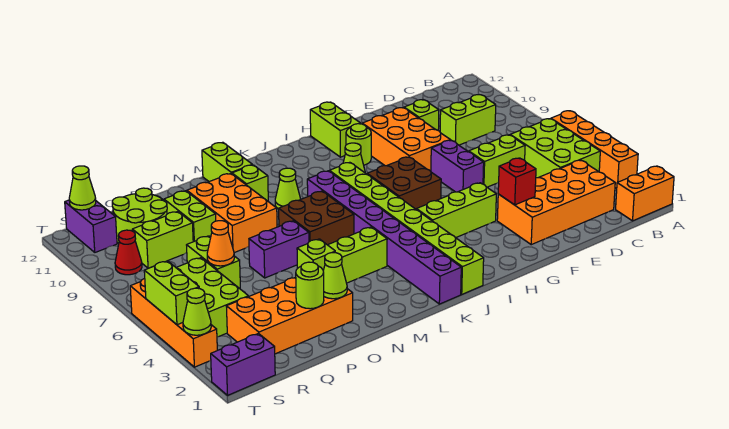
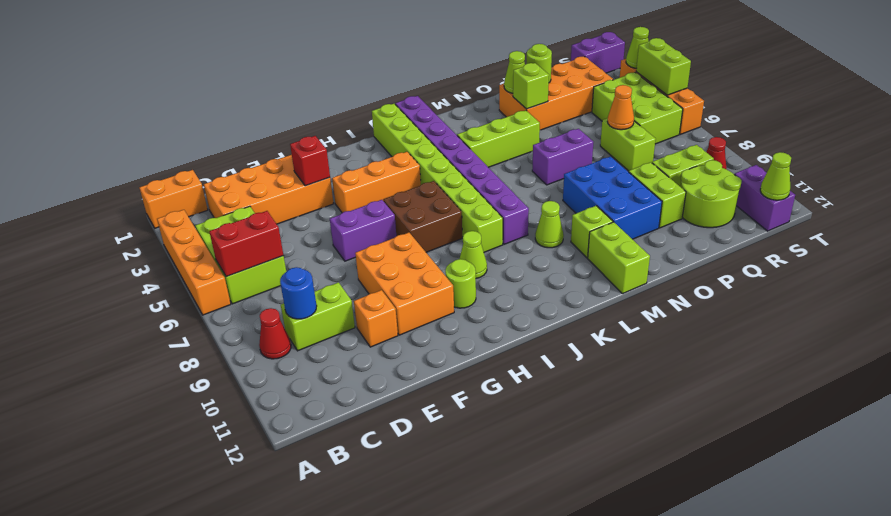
none -> red 1x2 brick [209,211,283,277]
none -> red 1x1 cone [259,308,291,359]
none -> blue 1x1 round brick [280,267,317,319]
lime 1x2 brick [468,135,525,187] -> none
lime 1x1 brick [404,100,439,130] -> orange 1x1 brick [354,290,398,347]
purple 1x2 brick [431,140,484,192] -> purple 1x2 brick turned to [330,200,396,261]
lime 1x3 brick [416,183,496,238] -> orange 1x3 brick [332,152,421,213]
lime 1x2 brick [310,102,361,157] -> none
brown 2x2 brick [279,191,354,245] -> none
orange 2x3 brick [187,174,277,253] -> blue 2x3 brick [563,157,662,239]

